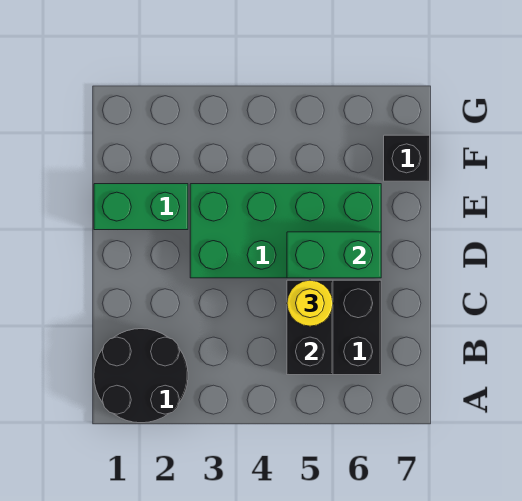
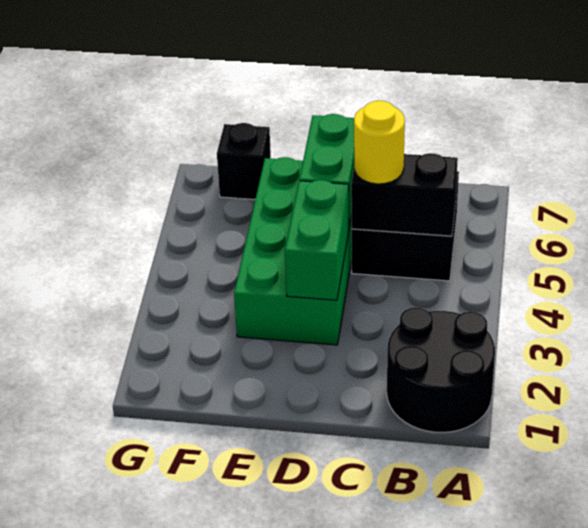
green 1x2 brick [94,184,188,230] -> green 1x2 brick moved to [285,180,349,300]

